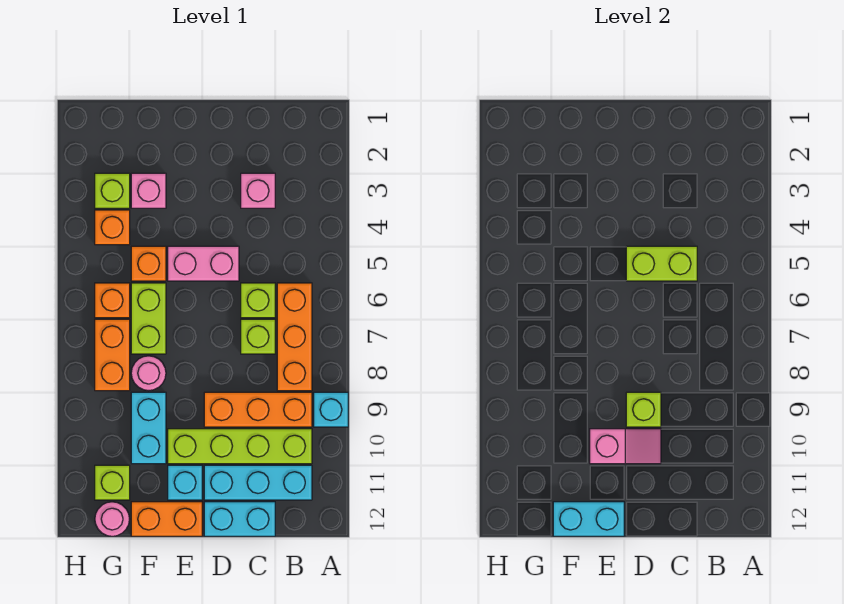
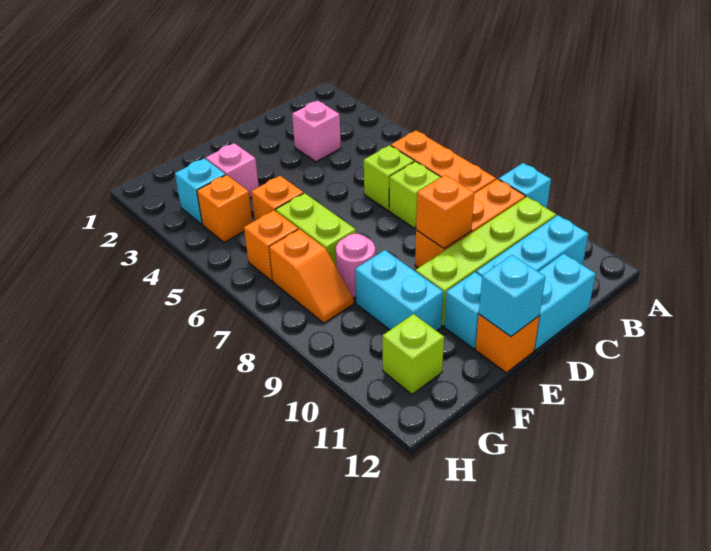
lime 1x2 brick [626,246,697,281] -> none
pink 1x2 brick [168,246,239,281] -> none
lime 1x1 brick [626,392,661,427] -> orange 1x1 brick [416,175,474,249]
pink 1x2 slope [590,429,661,464] -> none
orange 1x2 brick [131,502,202,536] -> orange 1x1 brick [475,314,539,373]
cyan 1x2 brick [553,502,624,536] -> cyan 1x1 brick [479,255,545,336]
lime 1x1 brick [95,173,130,208] -> cyan 1x1 brick [175,158,226,224]
orange 1x2 brick [95,319,130,391] -> orange 1x2 slope [269,229,354,323]
pink 1x1 round brick [95,502,129,536] -> none

